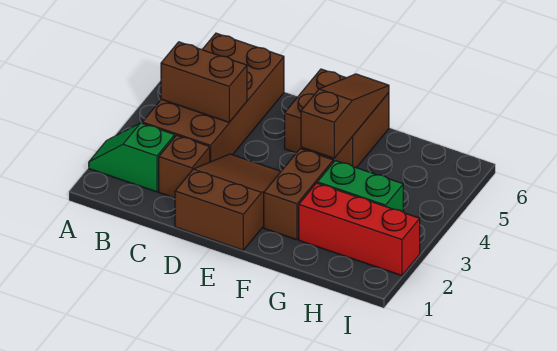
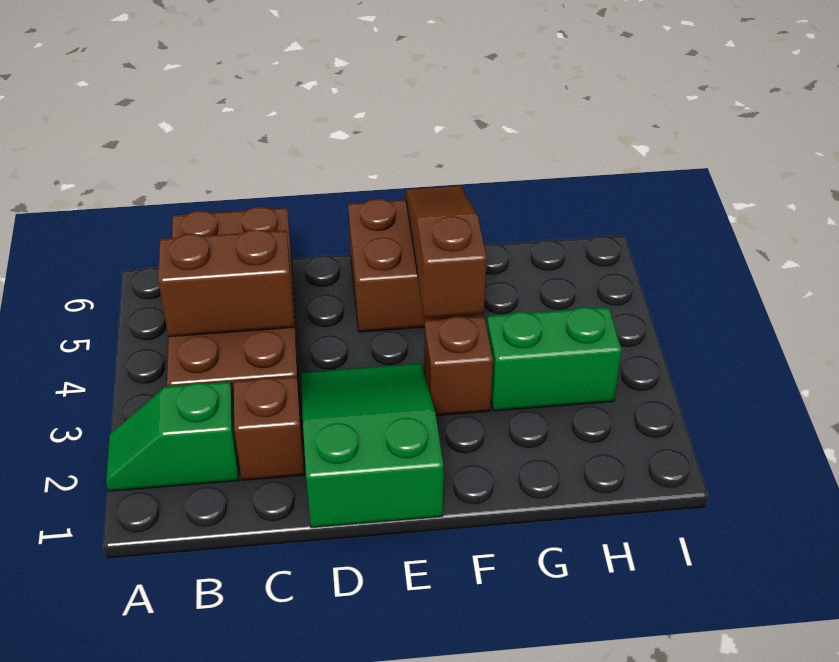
brown 2x3 slope [175,154,281,250] -> green 2x3 slope [301,364,443,528]
brown 1x2 brick [264,149,333,240] -> brown 1x1 brick [424,316,493,415]
red 1x3 brick [299,183,420,276] -> none

